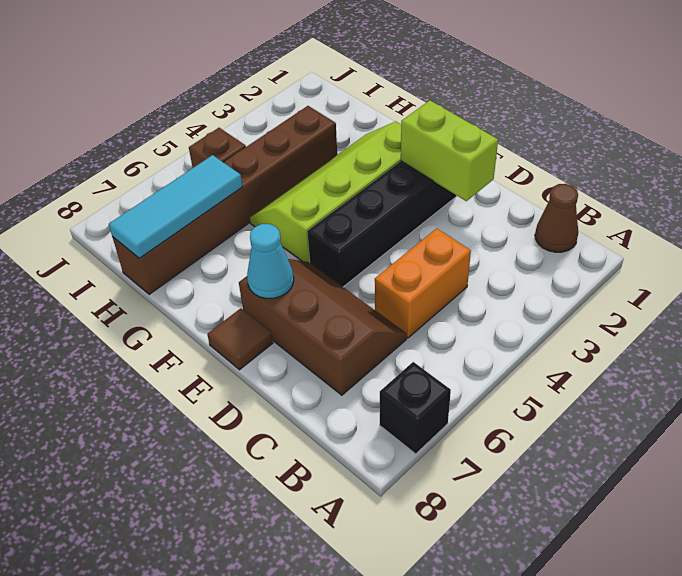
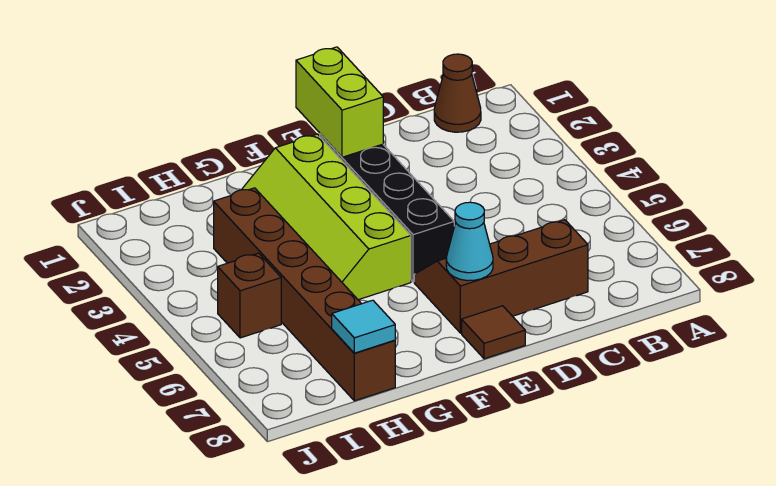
black 1x1 brick [380,362,451,454] -> none
orange 1x2 brick [375,228,471,338] -> none
lime 1x2 brick [401,101,498,201] -> lime 1x2 brick turned to [296,47,383,157]
cyan 1x3 tile [109,155,242,258] -> cyan 1x1 tile [332,300,395,353]

